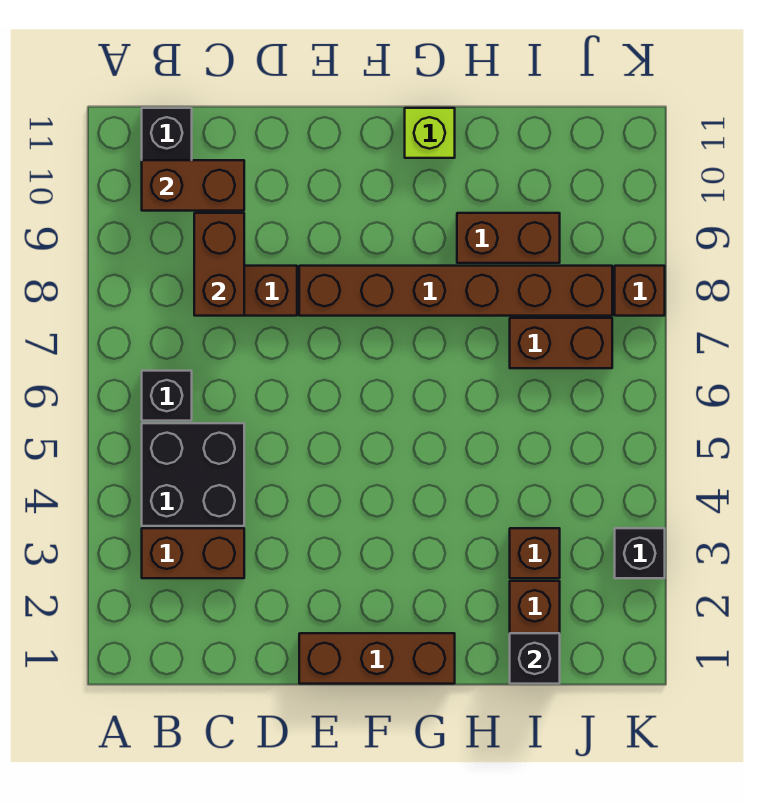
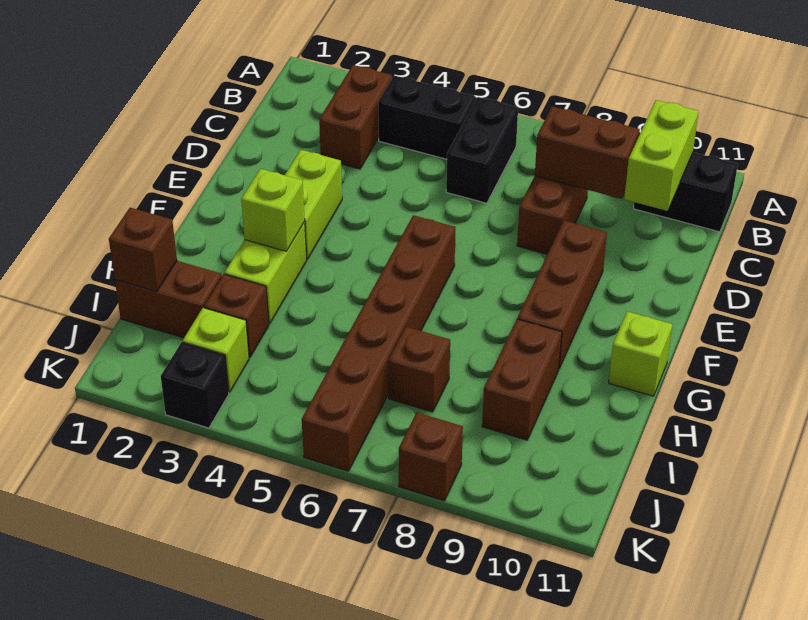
black 2x2 brick [142,423,244,526] -> black 1x2 brick [378,76,476,159]
black 1x1 brick [142,371,192,421] -> black 1x2 brick [446,97,518,203]
brown 1x2 brick [142,160,244,211] -> lime 1x2 brick [624,100,699,211]
brown 1x3 brick [299,633,455,684] -> brown 1x3 brick moved to [517,221,607,368]
none -> lime 1x2 brick [285,150,342,259]
brown 1x6 brick [299,266,612,316] -> brown 1x6 brick moved to [302,215,455,471]
none -> lime 1x2 brick [225,222,307,324]
none -> lime 1x1 brick [241,169,305,251]
black 1x1 brick [510,633,560,684] -> brown 1x1 brick [109,208,177,292]
brown 1x2 brick [510,318,612,368] -> brown 1x1 brick [388,327,450,412]
none -> lime 1x1 brick [183,308,249,392]

